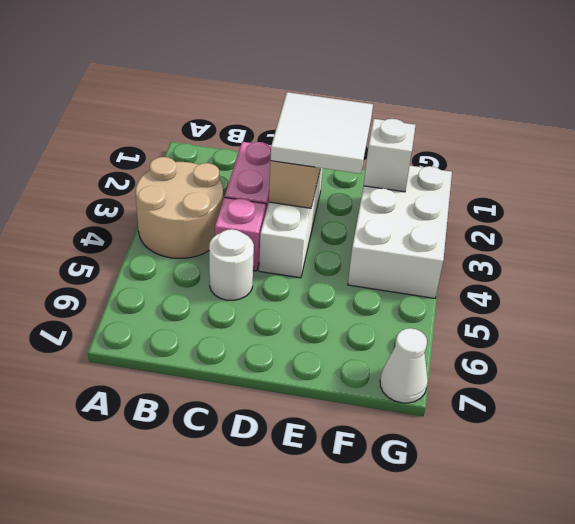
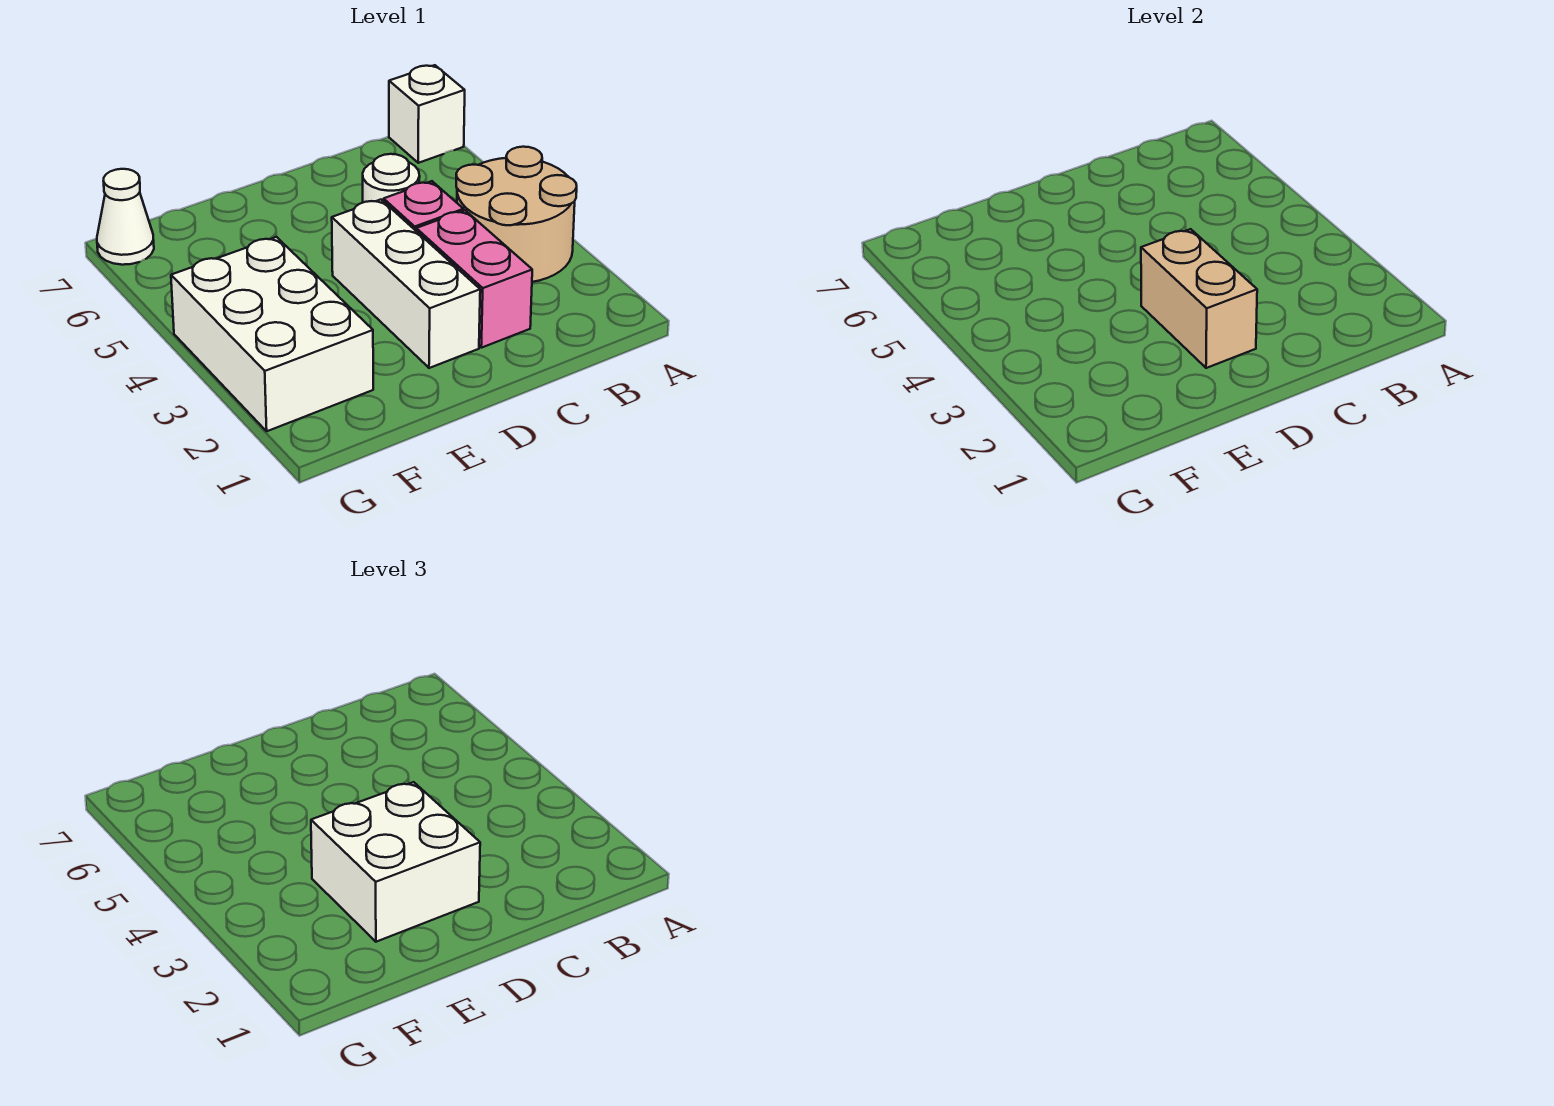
white 2x2 tile [270,92,373,174] -> white 2x2 brick [311,782,480,942]
white 1x1 brick [364,119,416,192] -> white 1x1 brick moved to [389,65,465,163]

